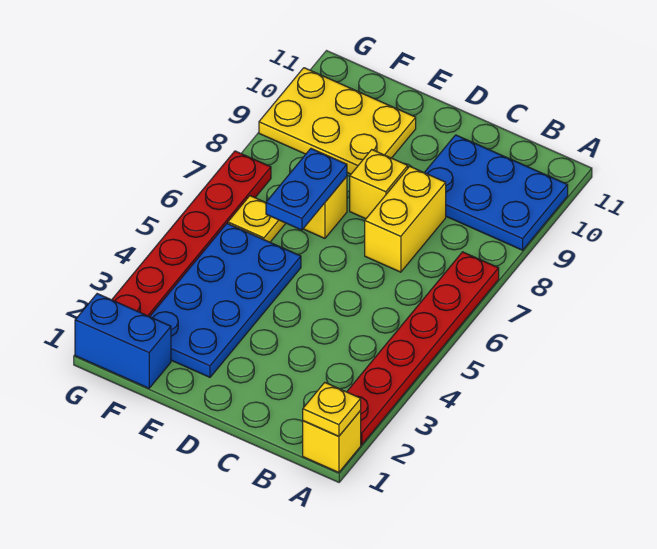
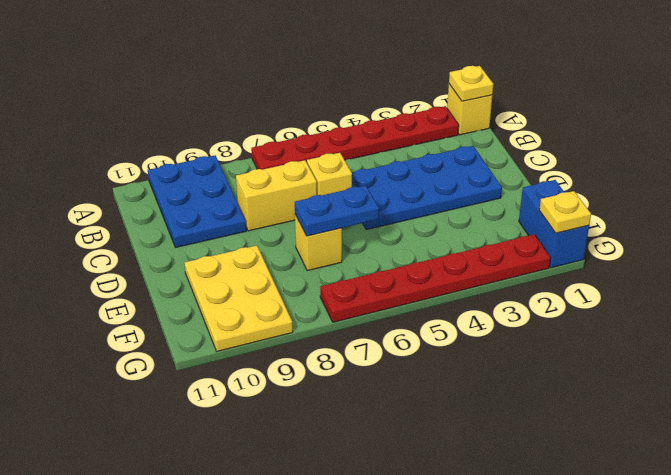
yellow 1x1 brick [350,150,408,219] -> yellow 1x1 brick moved to [307,153,352,195]
blue 2x4 plate [150,224,301,377] -> blue 2x4 plate moved to [352,146,502,230]
yellow 1x1 plate [228,196,286,242] -> yellow 1x1 plate moved to [539,191,591,233]

